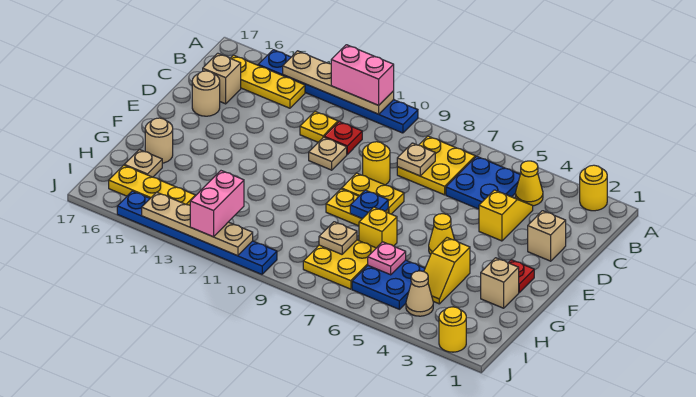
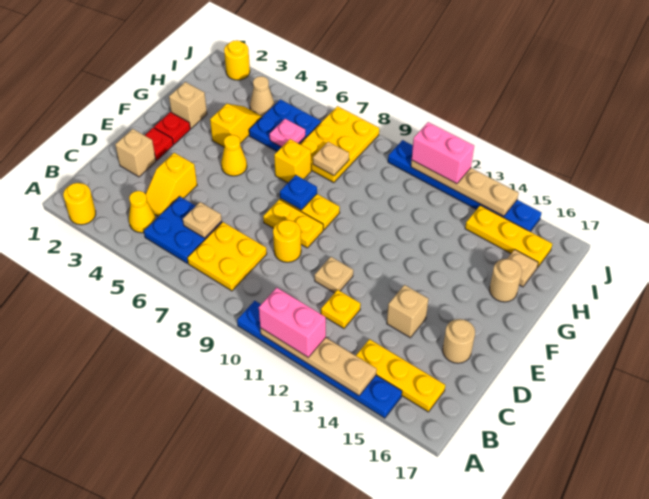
tan 1x1 plate [397,143,435,176] -> tan 1x1 plate moved to [183,202,222,238]
red 1x1 plate [324,122,362,154] -> red 1x1 plate moved to [145,128,173,160]
tan 1x1 brick [203,53,241,104] -> tan 1x1 brick moved to [387,285,428,338]
yellow 2x2 plate [303,240,376,289] -> yellow 2x3 plate [300,106,379,183]
pink 1x2 brick [190,171,244,237] -> pink 1x2 brick turned to [412,122,474,184]

